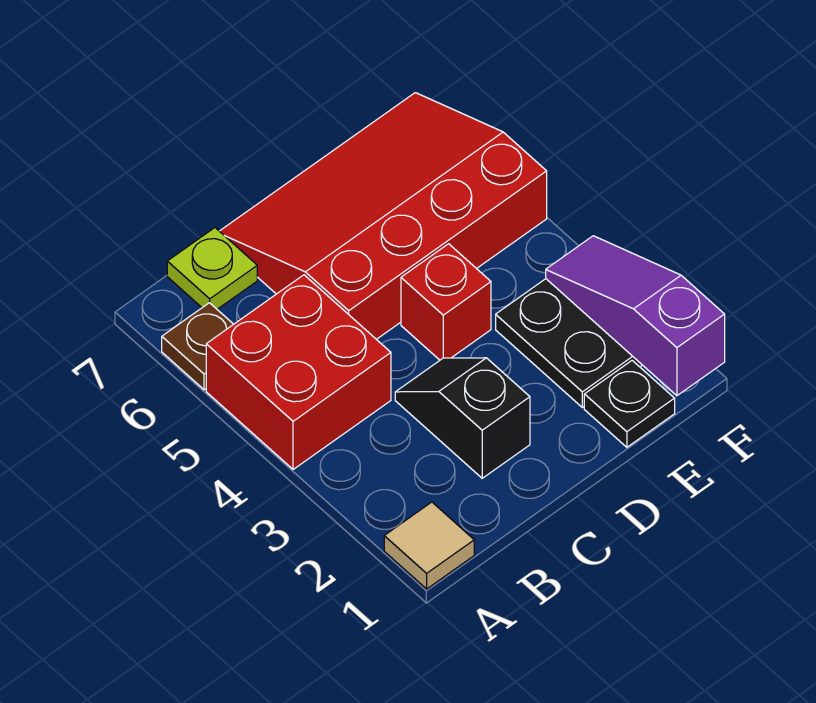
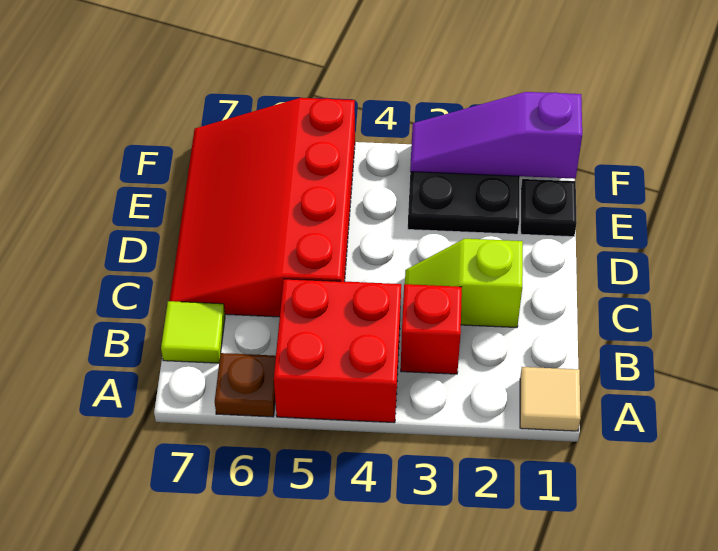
lime 1x1 plate [167,228,257,309] -> lime 1x1 tile [161,301,225,363]
black 1x2 slope [395,358,530,478] -> lime 1x2 slope [405,239,523,328]
red 1x1 brick [401,244,491,360] -> red 1x1 brick moved to [401,284,462,374]

